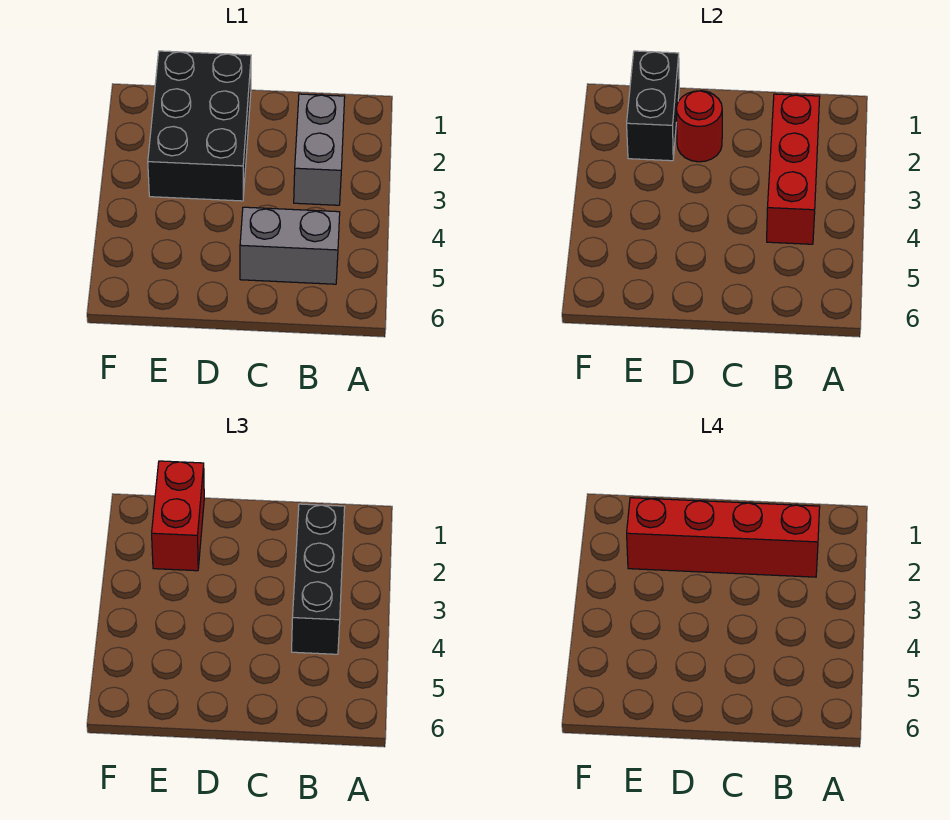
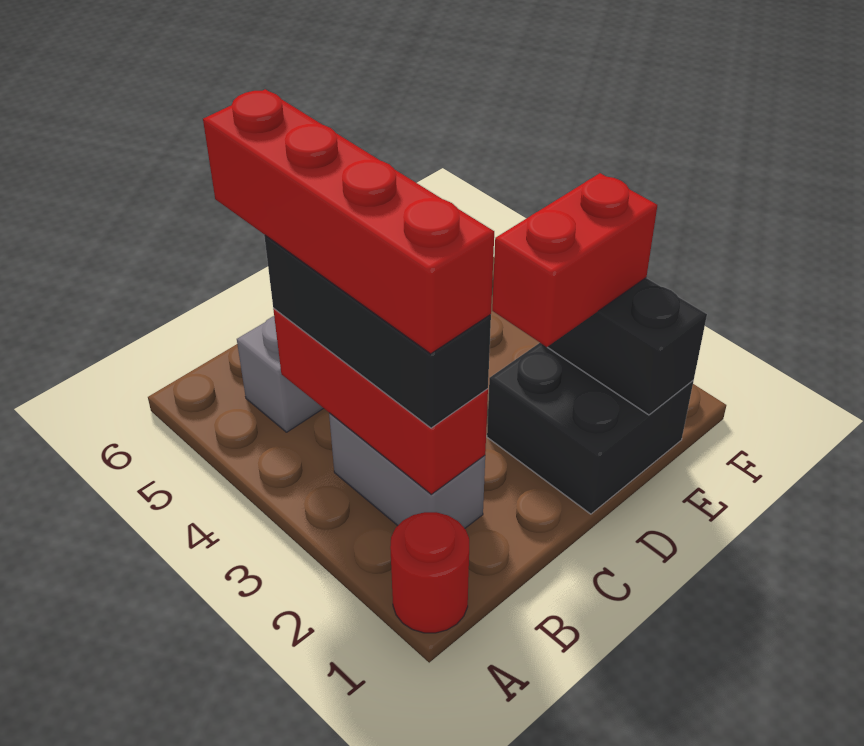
red 1x4 brick [627,498,820,577] -> red 1x4 brick turned to [203,89,494,354]
black 2x3 brick [148,51,251,201] -> black 2x2 brick [487,343,693,514]
red 1x1 round brick [676,91,722,162] -> red 1x1 round brick moved to [390,512,469,633]
red 1x2 brick [152,461,204,571] -> red 1x2 brick turned to [492,173,657,347]

